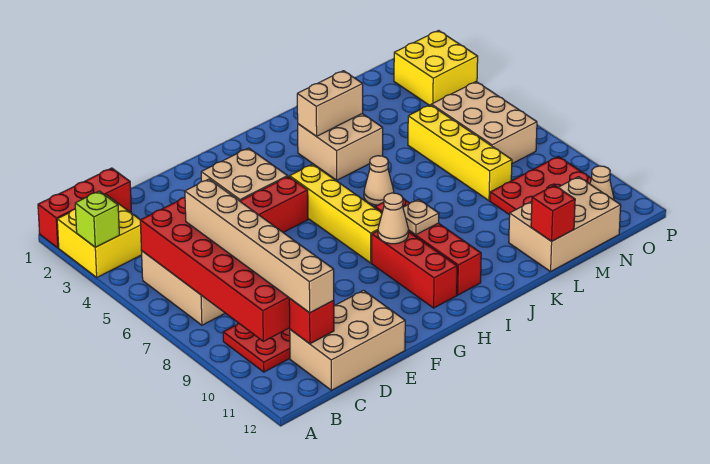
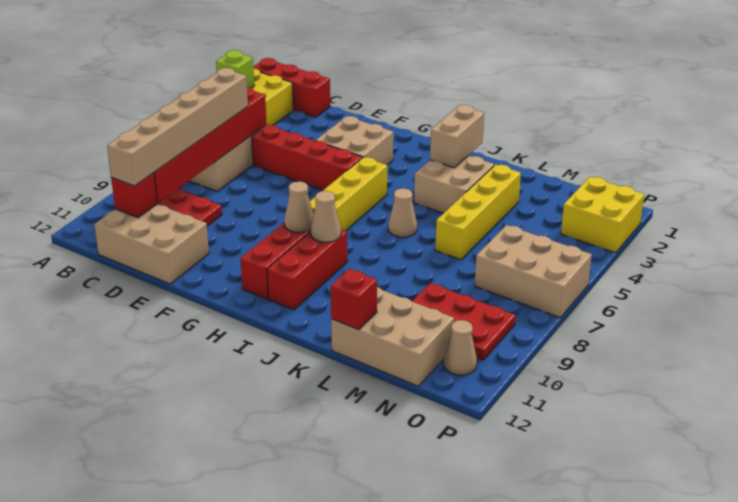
red 1x4 brick [375,198,481,295] -> red 1x3 brick [267,229,347,310]
tan 1x1 plate [403,199,439,235] -> tan 1x1 cone [311,191,341,242]
tan 1x2 brick [297,71,363,136] -> tan 1x2 brick turned to [430,105,484,168]
yellow 1x4 brick [408,105,512,201] -> yellow 1x4 brick moved to [435,165,521,260]
tan 2x3 brick [431,82,537,164] -> tan 2x3 brick turned to [475,225,592,318]

